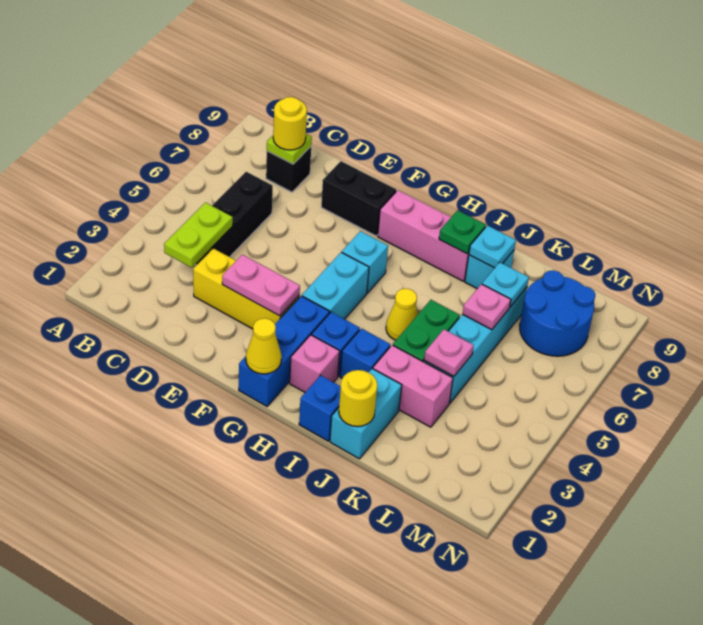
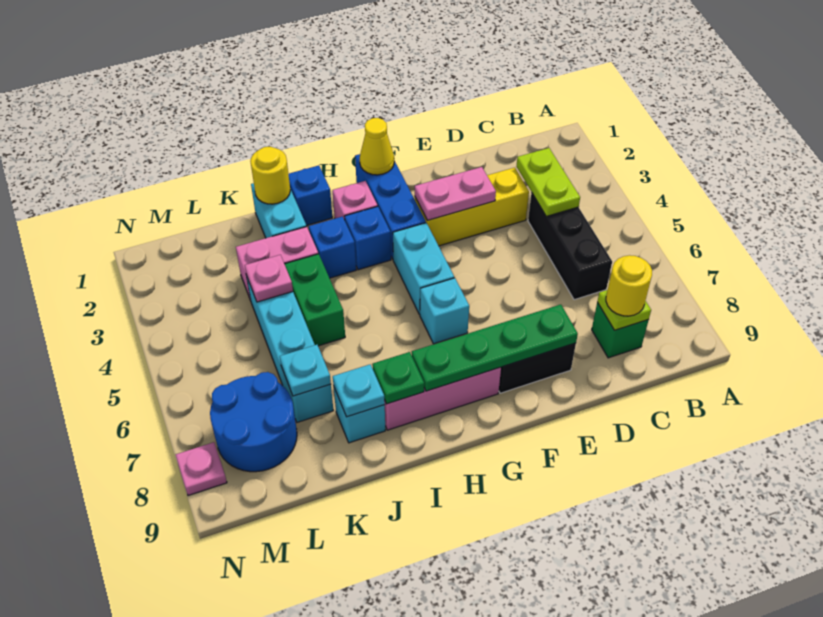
black 1x1 brick [266,147,311,192] -> green 1x1 brick [592,302,648,358]
none -> green 1x4 plate [412,305,578,391]
yellow 1x1 cone [386,289,418,340] -> none
pink 1x1 plate [463,284,511,330] -> pink 1x1 plate moved to [176,442,227,496]

